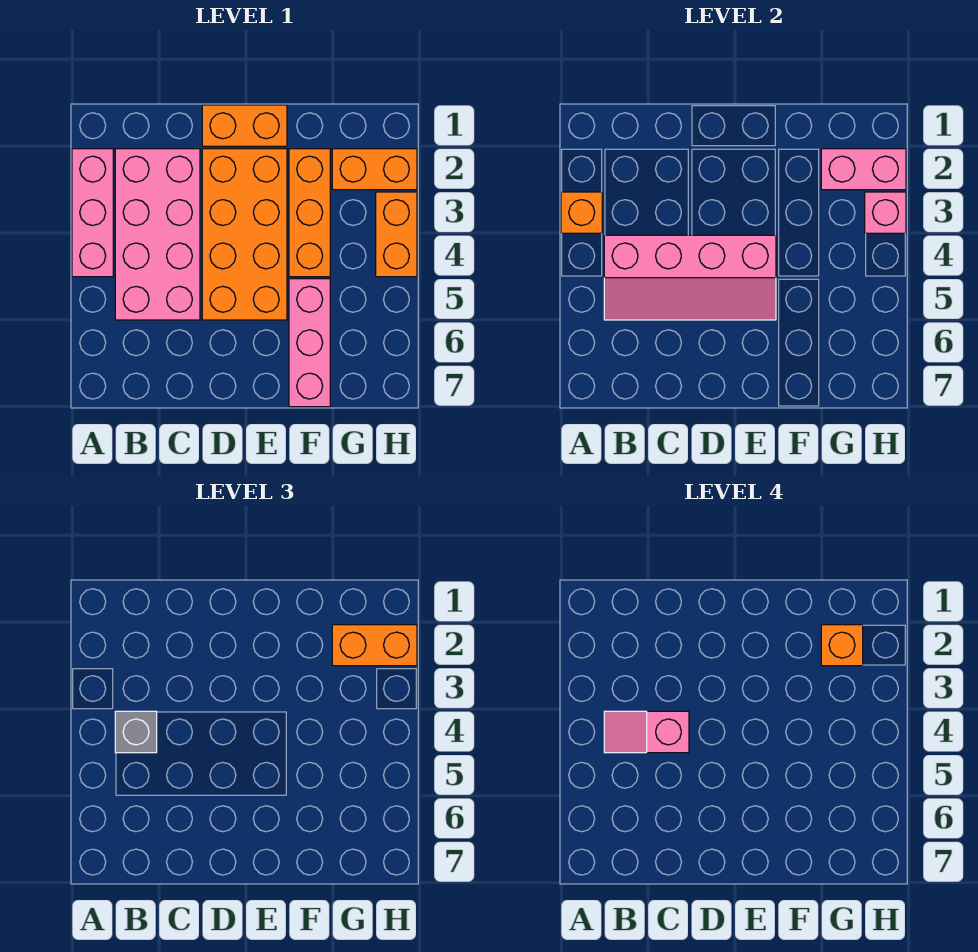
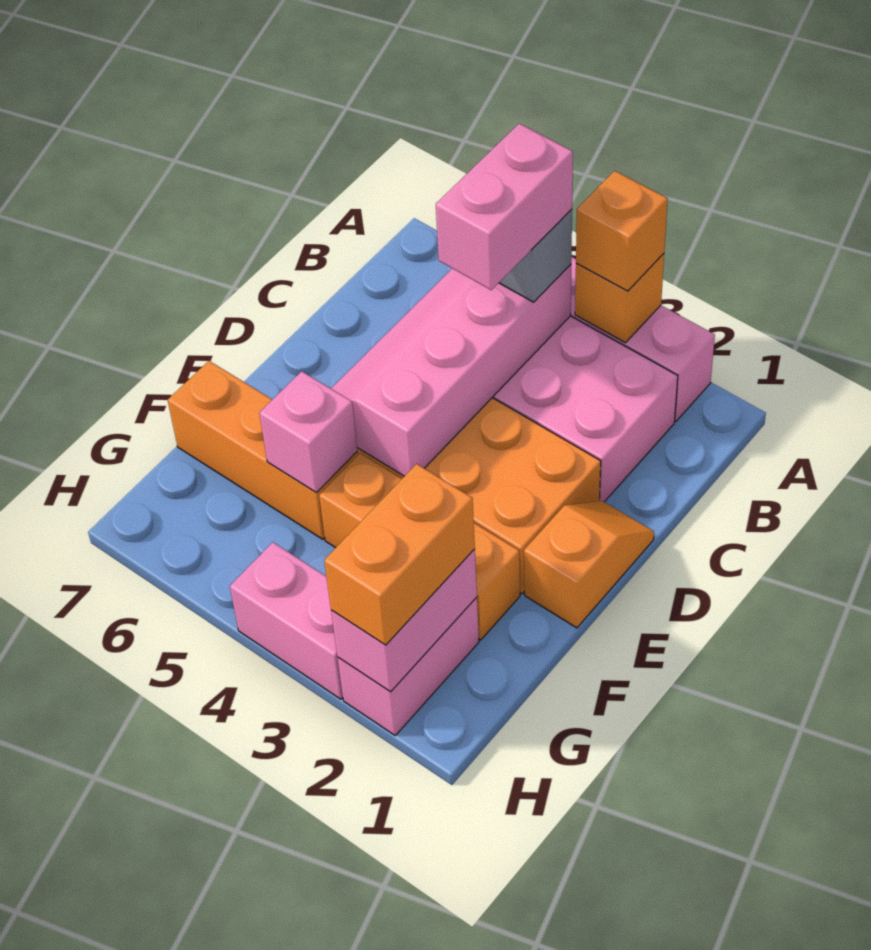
pink 1x2 slope [604,711,689,753] -> pink 1x2 brick [436,123,573,290]
orange 1x2 brick [202,105,287,146] -> orange 1x2 slope [524,501,654,628]
pink 1x3 brick [289,279,330,407] -> orange 1x3 brick [168,361,358,539]
orange 1x2 brick [332,149,417,190] -> pink 1x2 brick [338,597,479,735]
orange 1x1 brick [821,625,863,666] -> orange 1x1 brick moved to [576,171,668,291]
orange 1x2 brick [376,192,417,277] -> pink 1x2 brick [230,542,343,699]
pink 1x1 brick [865,192,906,233] -> pink 1x1 brick moved to [259,371,357,492]

